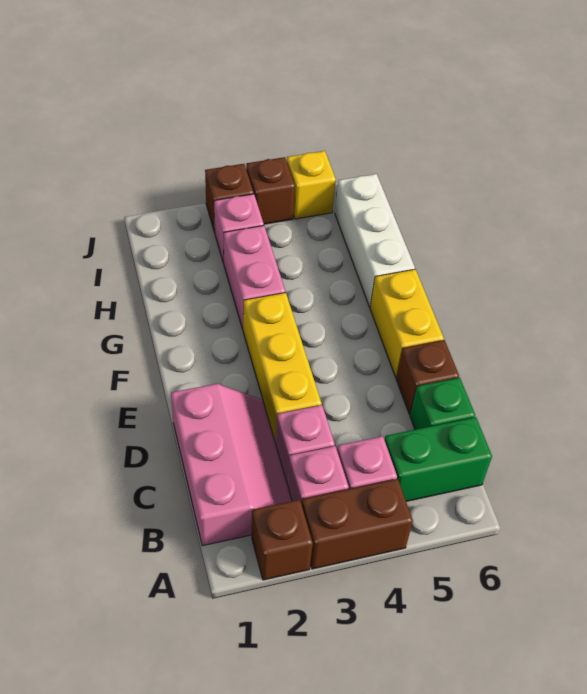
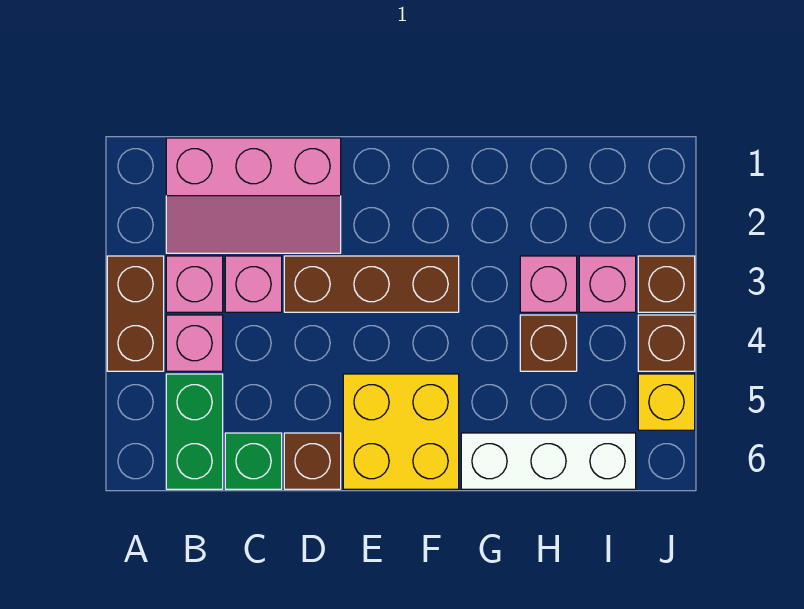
brown 1x1 brick [252,500,313,580] -> brown 1x1 brick moved to [520,315,577,371]
yellow 1x3 brick [243,293,322,442] -> brown 1x3 brick [284,256,459,312]
yellow 1x2 brick [370,269,444,377] -> yellow 2x2 brick [343,374,459,489]
pink 1x2 brick [224,226,285,330] -> pink 1x1 brick [520,256,577,312]

